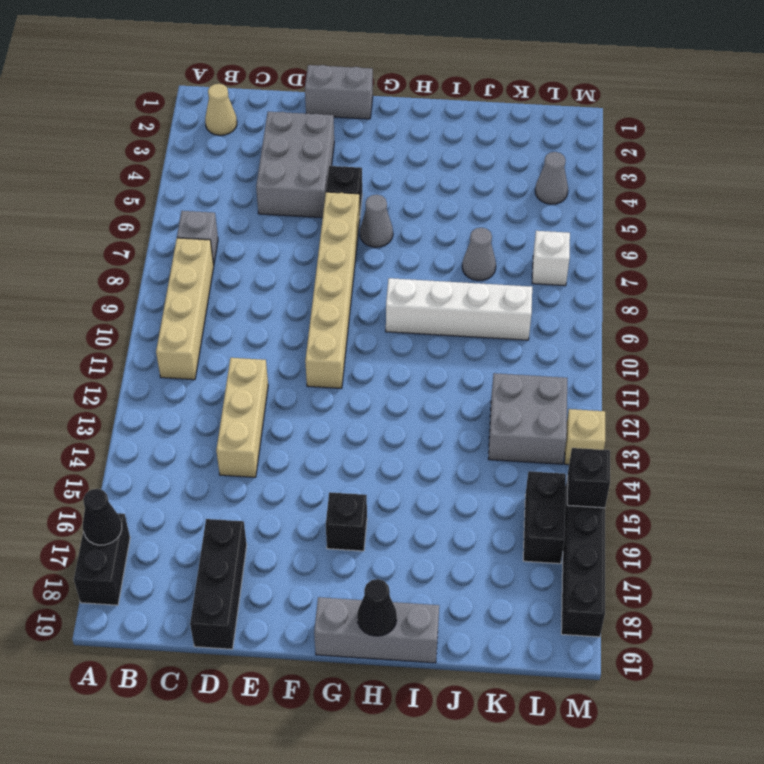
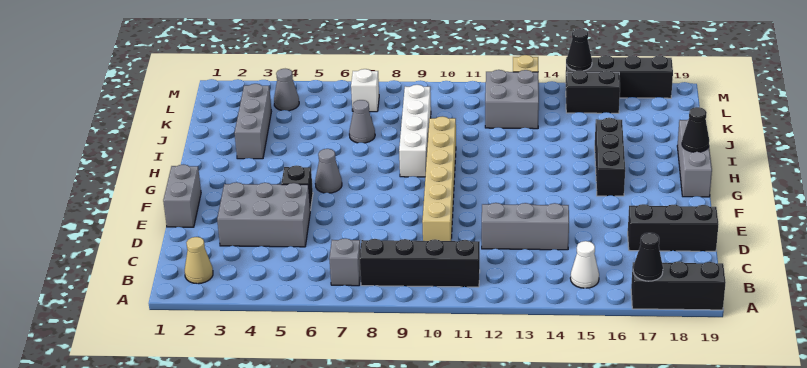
black 1x2 brick [74,513,130,605] -> black 1x3 brick [631,261,726,310]
tan 1x4 brick [156,238,214,380] -> black 1x4 brick [360,239,480,287]
none -> white 1x1 cone [570,241,599,288]
tan 1x3 brick [216,358,268,477] -> grey 1x3 brick [482,203,569,250]
tan 1x6 brick [305,192,360,388] -> tan 1x6 brick turned to [422,116,456,241]
black 1x1 brick [326,492,367,551] -> black 1x3 brick [595,118,625,196]
none -> grey 1x3 brick [235,84,271,159]
black 1x1 brick [567,448,610,508] -> black 1x1 cone [566,28,592,71]

